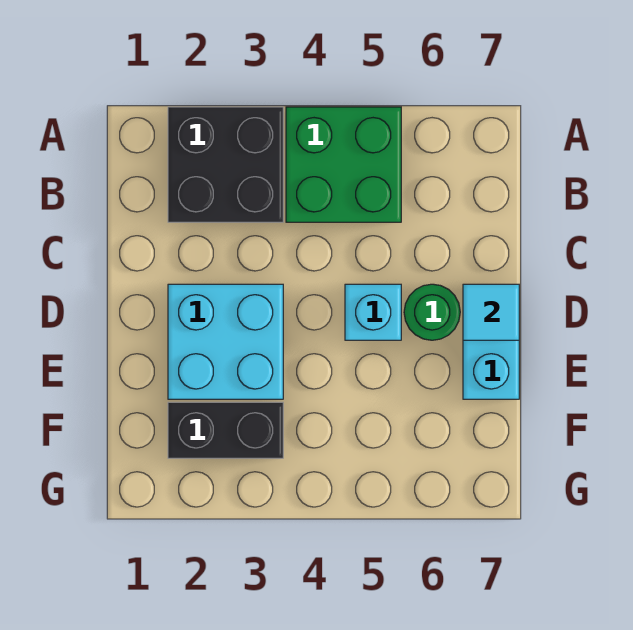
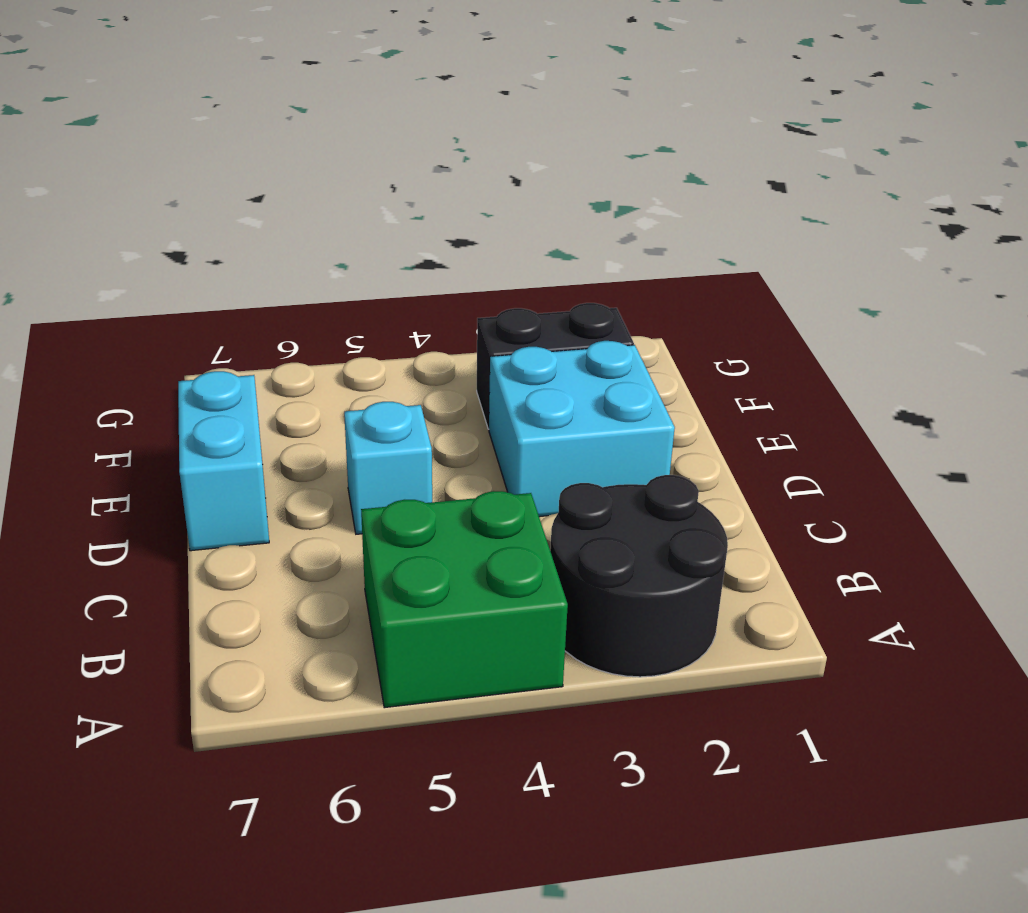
black 2x2 brick [168,107,283,222] -> black 2x2 round brick [550,475,728,677]
green 1x1 round brick [404,284,460,340] -> none
cyan 1x1 tile [463,284,519,340] -> none

